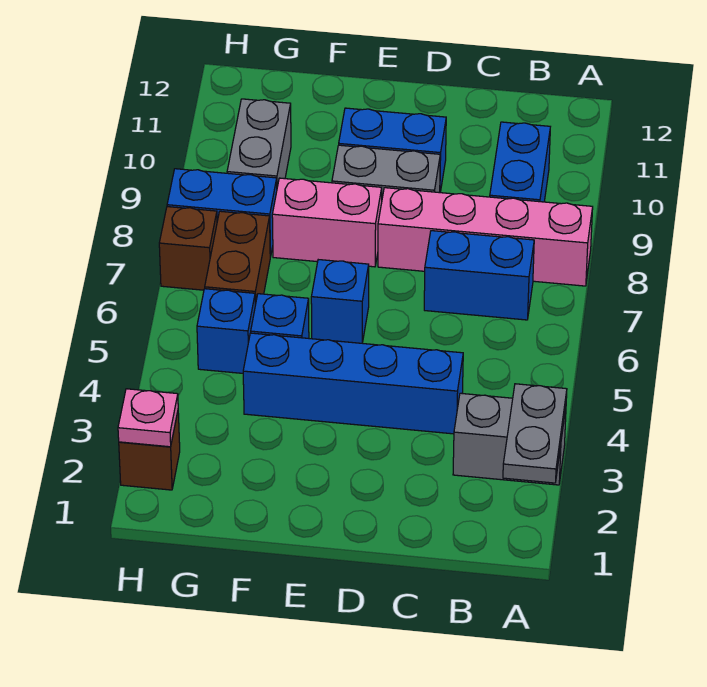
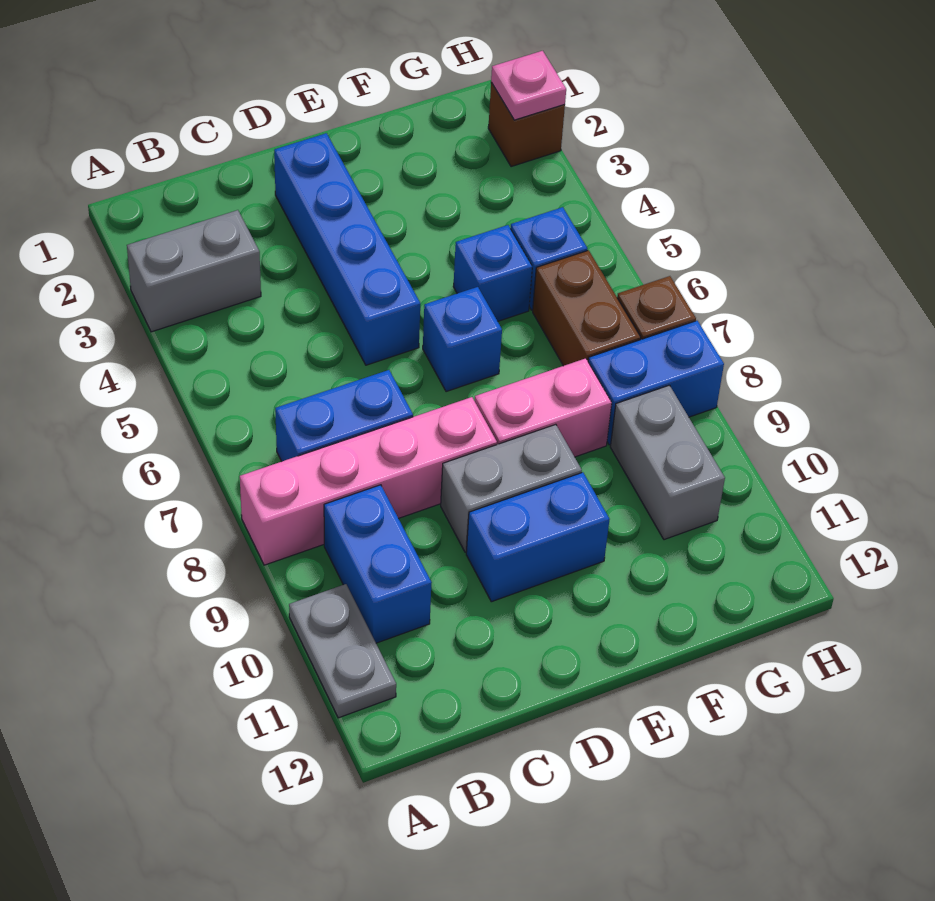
grey 1x2 plate [503,384,567,483] -> grey 1x2 plate moved to [289,584,396,718]
blue 1x4 brick [243,333,463,434] -> blue 1x4 brick turned to [274,133,420,365]

